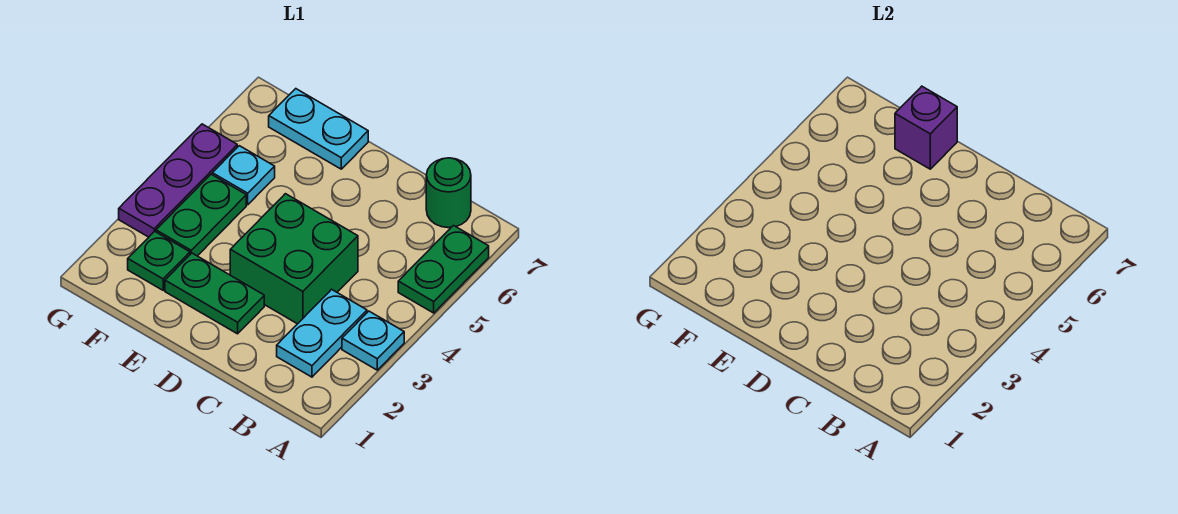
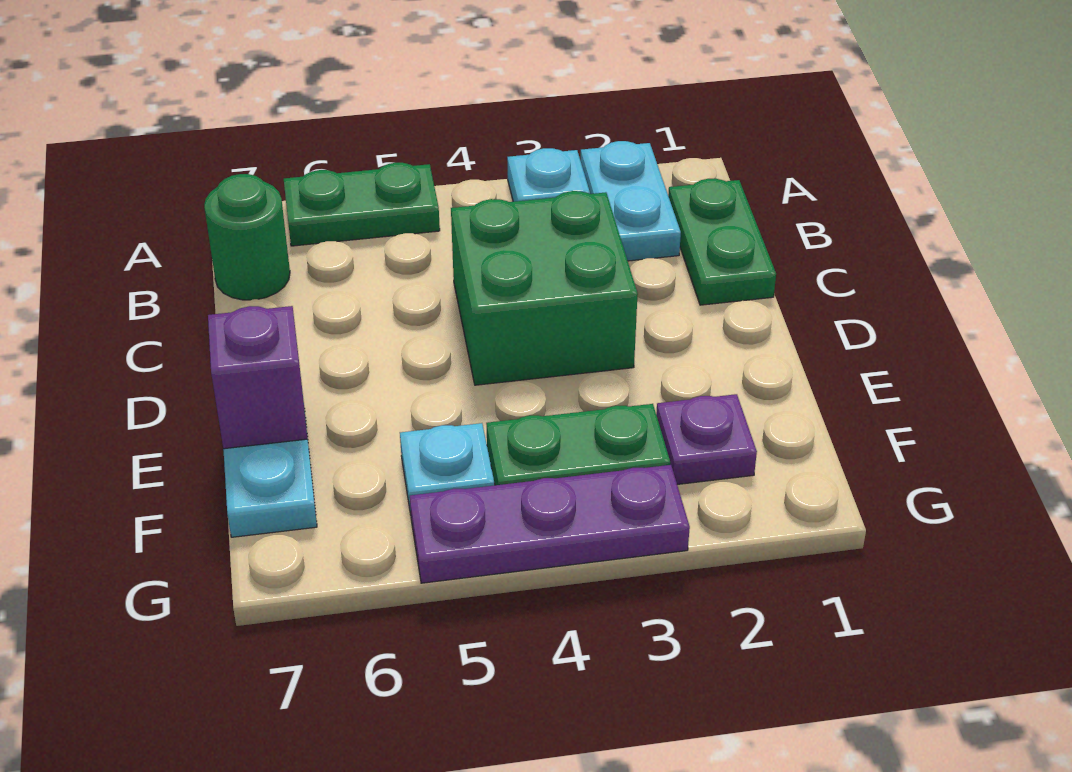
cyan 1x2 plate [277,289,367,377] -> cyan 1x2 plate turned to [581,141,681,261]
green 1x2 plate [165,253,264,334] -> green 1x2 plate moved to [668,179,776,305]
green 1x1 plate [128,231,190,290] -> purple 1x1 plate [656,394,757,484]

